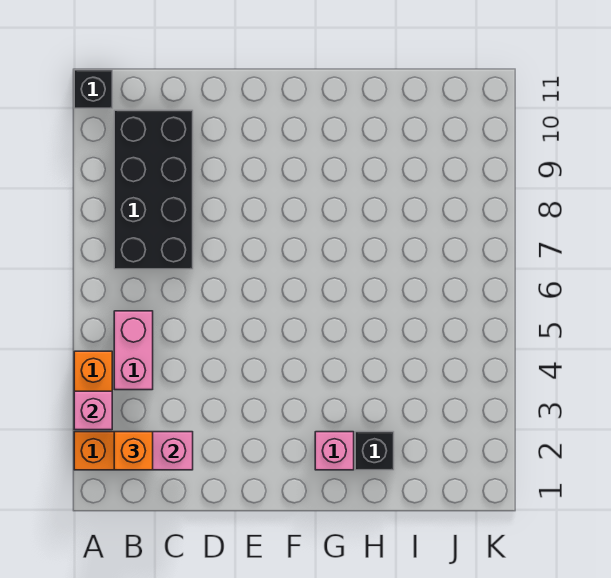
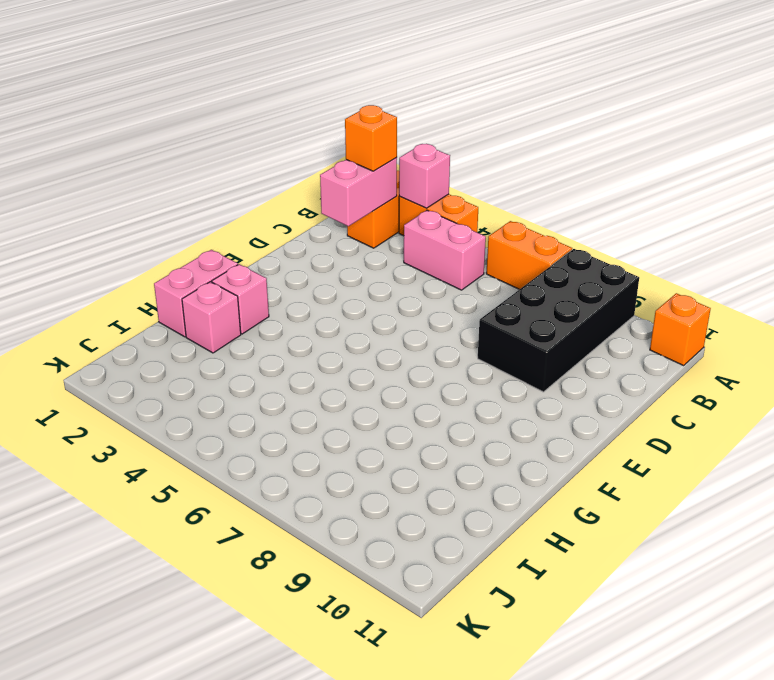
none -> orange 1x2 brick [486,221,572,289]
black 1x1 brick [74,70,112,108] -> orange 1x1 brick [650,293,711,366]
black 2x4 brick [114,110,193,269] -> black 2x4 brick turned to [478,249,639,392]
none -> pink 1x2 brick [154,250,238,337]
black 1x1 brick [355,432,394,470] -> pink 1x1 brick [182,282,241,353]

